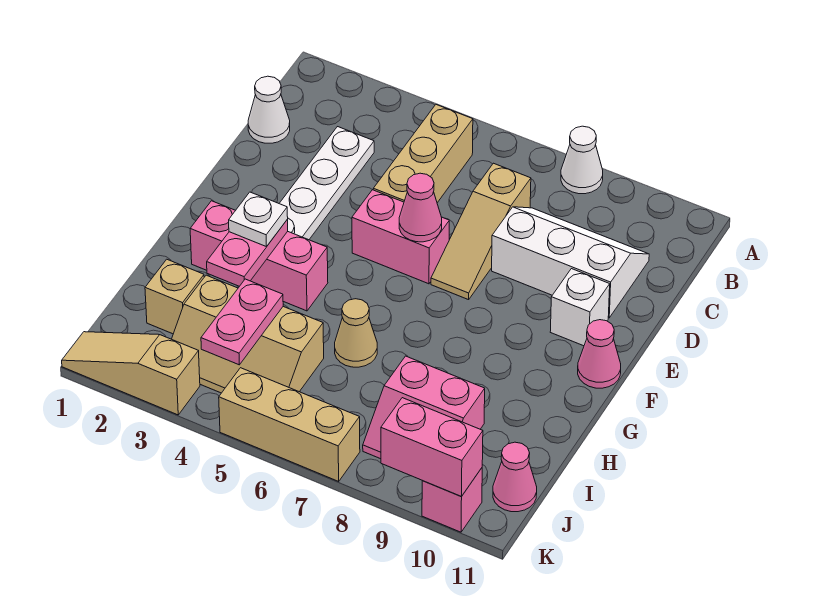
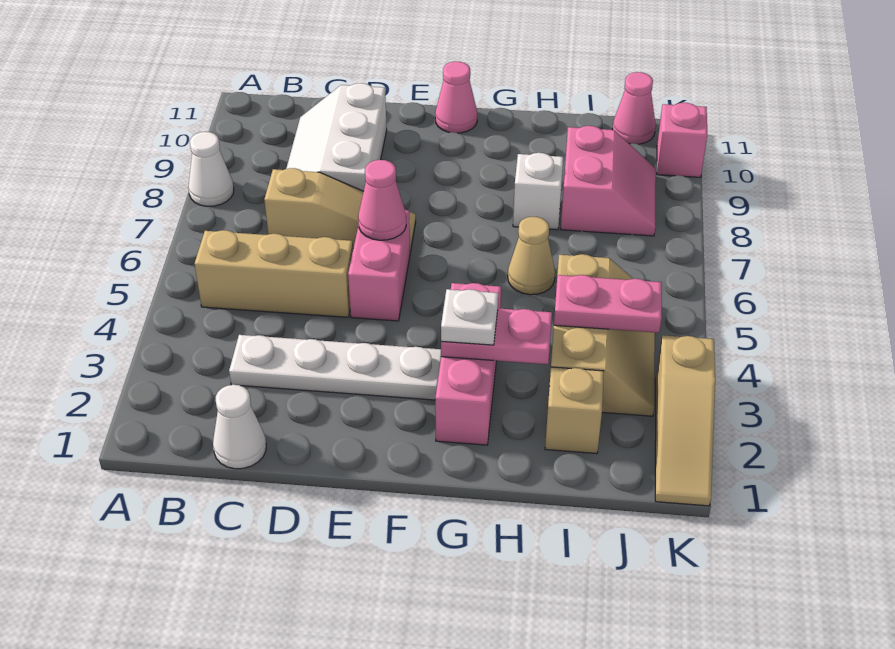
white 1x1 brick [550,269,610,346] -> white 1x1 brick moved to [513,153,563,230]
tan 1x3 brick [219,368,360,481] -> none
pink 1x2 brick [381,398,483,496] -> none

